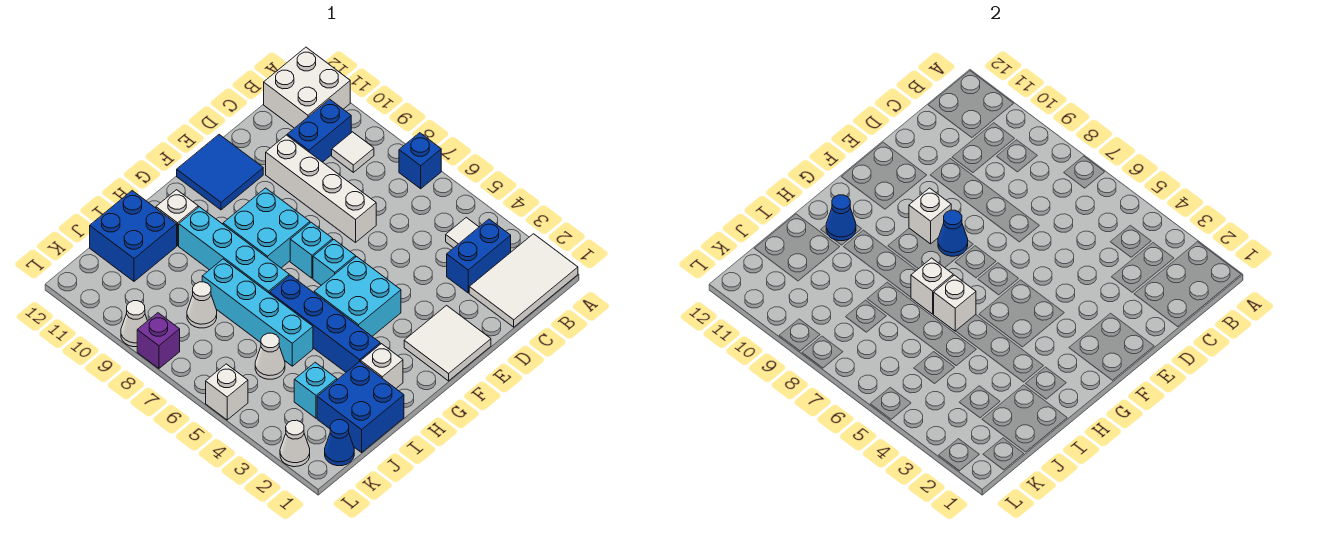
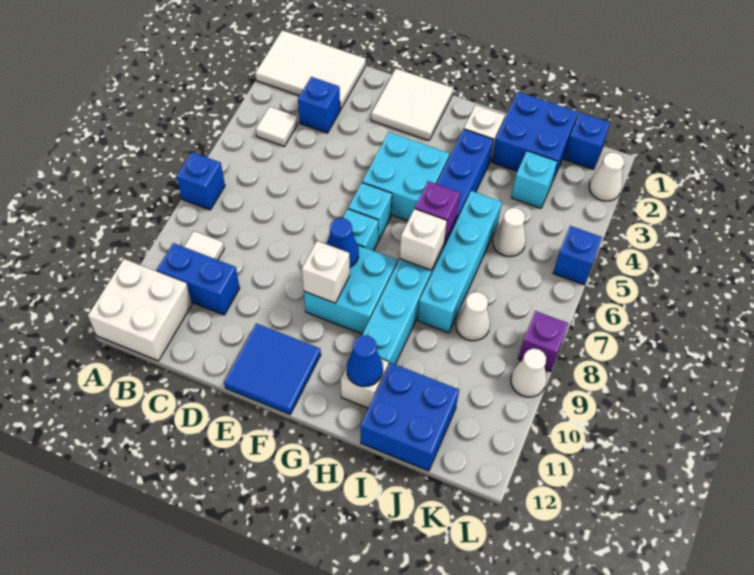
blue 1x2 brick [447,219,511,293] -> blue 1x1 brick [298,77,340,133]
white 1x4 brick [266,135,376,242] -> none
white 1x1 brick [934,275,976,331] -> purple 1x1 brick [415,181,460,242]
blue 1x1 cone [325,420,354,466] -> blue 1x1 brick [564,113,610,169]
white 1x1 brick [206,364,248,420] -> blue 1x1 brick [553,226,602,285]

